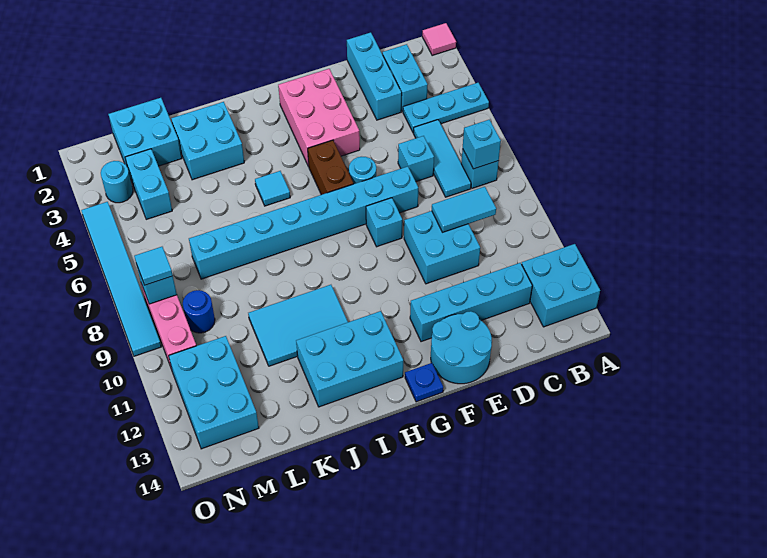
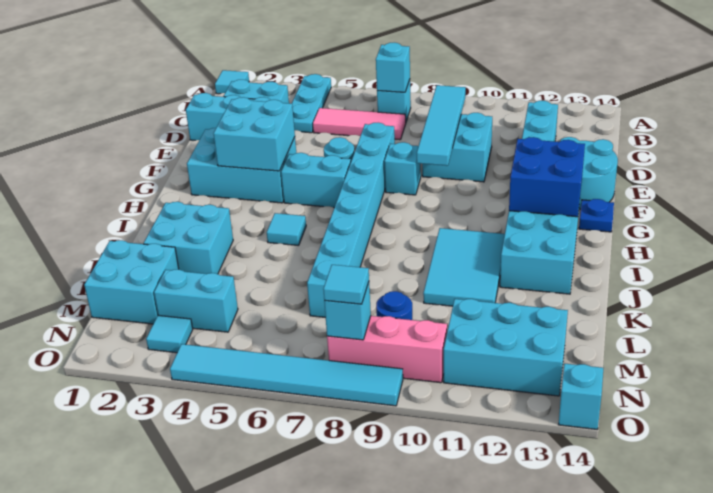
pink 1x1 tile [422,23,456,55] -> cyan 1x1 tile [215,70,249,94]
cyan 2x2 brick [522,244,600,327] -> cyan 2x2 brick moved to [214,97,295,171]
cyan 1x3 tile [413,120,471,197] -> pink 1x3 tile [313,108,406,140]
cyan 1x2 tile [432,187,496,232] -> cyan 1x4 tile [417,85,466,166]
cyan 1x1 brick [398,136,434,182] -> cyan 1x1 brick moved to [558,364,603,429]
pink 2x3 brick [278,69,360,167] -> cyan 2x3 brick [187,128,296,203]
brown 1x2 brick [308,140,353,195] -> cyan 1x2 brick [281,153,351,207]
none -> blue 2x2 brick [509,137,585,217]
cyan 1x1 round brick [101,161,133,203] -> cyan 1x1 tile [146,315,193,353]

